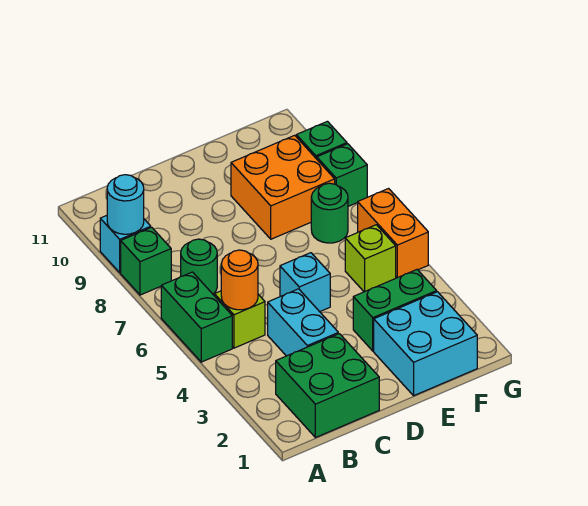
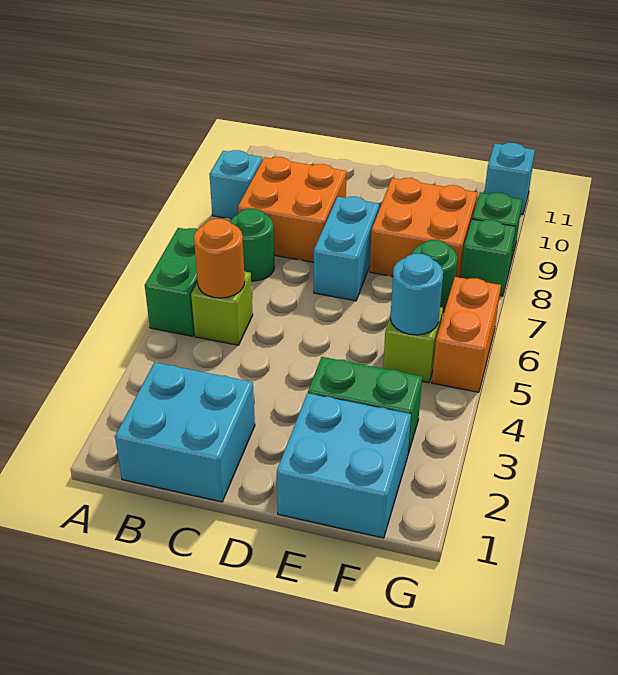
green 1x1 brick [121,227,171,295] -> none
cyan 1x1 round brick [107,175,144,234] -> cyan 1x1 round brick moved to [390,254,443,335]
green 2x2 brick [276,334,379,438] -> cyan 2x2 brick [115,363,255,502]
none -> orange 2x2 brick [238,157,347,262]
cyan 1x2 brick [268,289,338,356] -> cyan 1x2 brick moved to [314,197,379,301]
cyan 1x1 brick [280,253,330,312] -> cyan 1x1 brick moved to [484,143,535,214]

